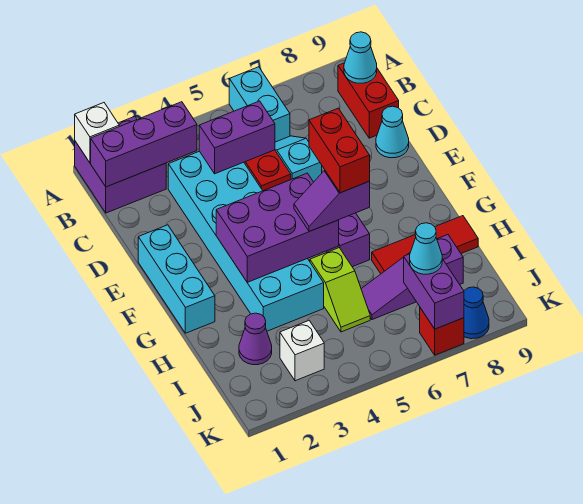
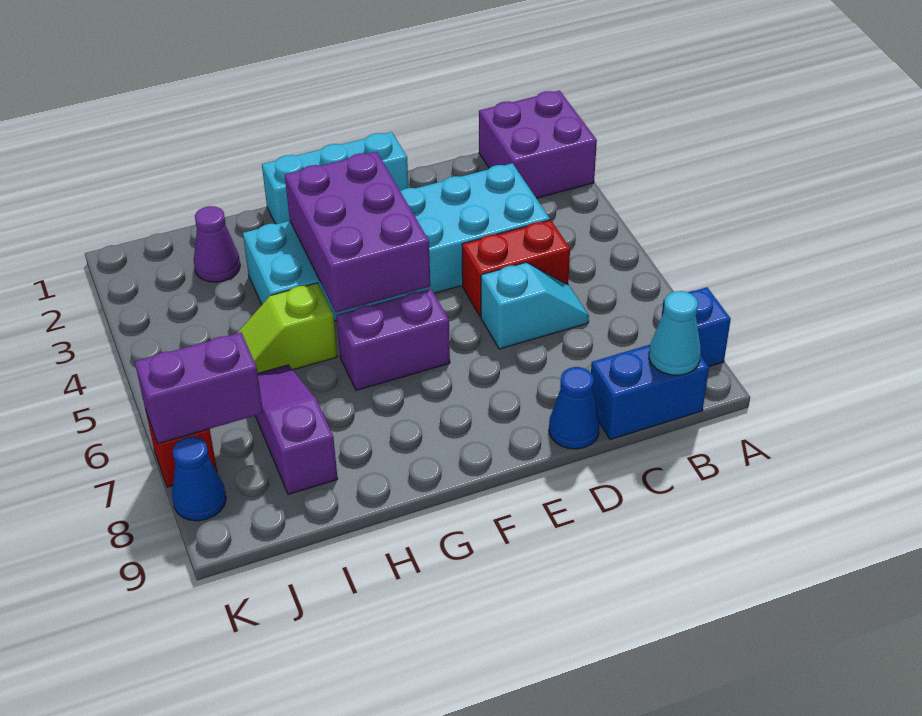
white 1x1 brick [75,103,119,163] -> none
cyan 1x2 brick [229,67,290,142] -> none
none -> blue 1x1 brick [662,287,731,367]
purple 1x3 brick [91,102,197,187] -> none
red 1x2 brick [338,63,399,138] -> blue 1x2 brick [591,345,709,440]
purple 1x2 brick [199,101,275,174] -> none
cyan 1x1 cone [376,106,409,158] -> blue 1x1 cone [549,367,600,449]
red 1x2 brick [309,108,370,193] -> none
purple 1x2 slope [294,170,370,232] -> none
red 1x3 tile [372,216,478,274] -> none
white 1x1 brick [280,321,324,381] -> none
cyan 1x1 cone [410,223,442,274] -> none

